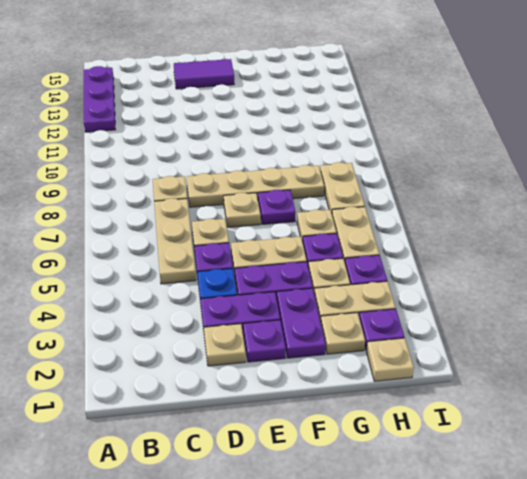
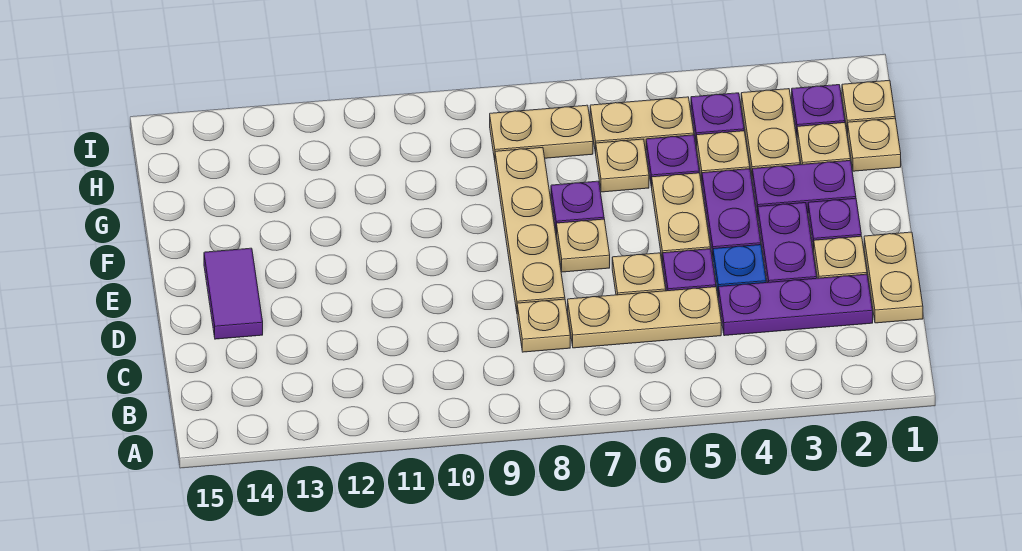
purple 1x3 plate [84,66,115,132] -> purple 1x3 plate moved to [719,274,873,336]
none -> tan 1x2 plate [864,232,923,323]
none -> tan 1x1 plate [848,118,901,171]

